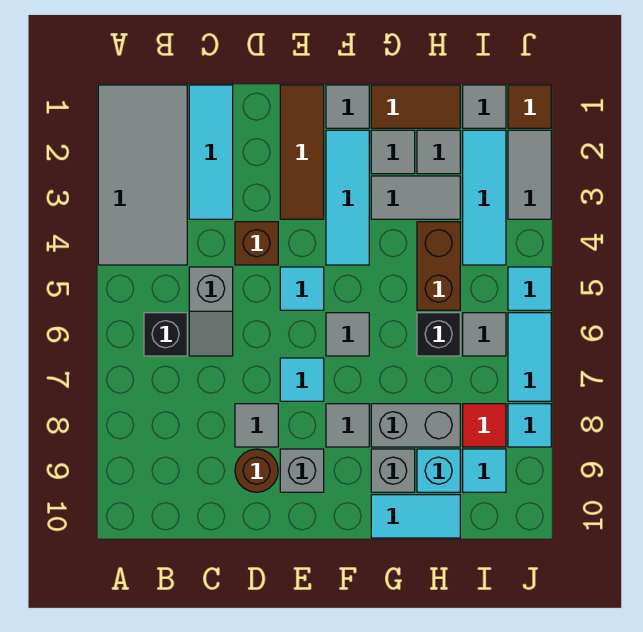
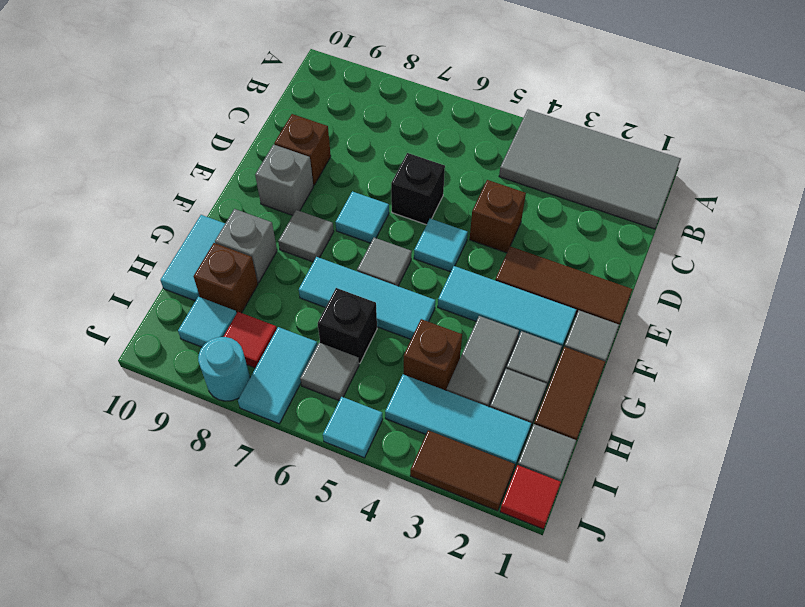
black 1x1 brick [144,313,187,356] -> black 1x1 brick moved to [391,153,445,225]
cyan 1x3 tile [189,85,233,219] -> cyan 1x3 tile moved to [299,257,435,339]
grey 1x2 slope [189,267,233,356] -> none
grey 1x1 tile [235,404,278,447] -> none
brown 1x1 round brick [235,449,278,492] -> brown 1x1 brick [274,114,331,185]
grey 1x2 brick [371,404,460,447] -> none
brown 1x2 brick [417,222,460,310] -> brown 1x1 brick [404,319,462,390]
cyan 1x1 brick [417,449,460,492] -> brown 1x1 brick [194,243,258,313]
brown 1x1 tile [508,85,551,128] -> red 1x1 tile [500,465,561,529]
grey 1x2 tile [508,130,551,219] -> brown 1x2 tile [410,430,515,511]
cyan 1x2 tile [508,313,551,401] -> cyan 1x2 tile turned to [238,327,317,424]
cyan 1x1 tile [508,404,551,447] -> cyan 1x1 round brick [198,337,250,401]

